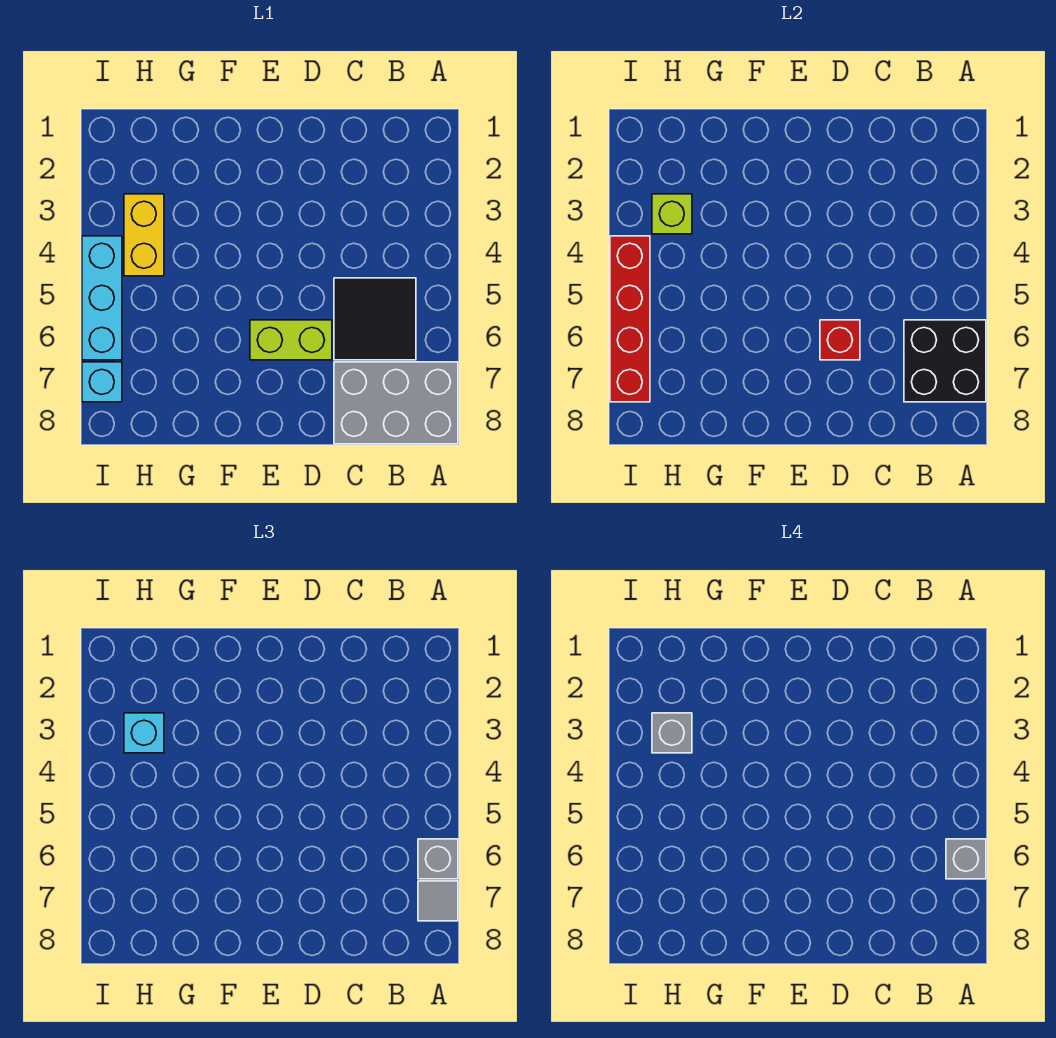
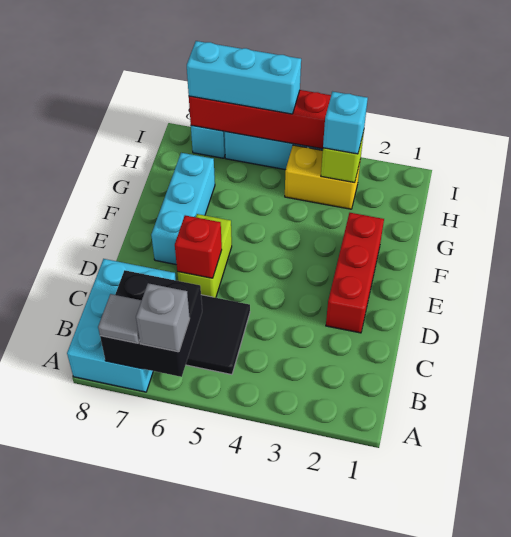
grey 1x1 brick [946,839,986,879] -> none
grey 2x3 brick [334,362,458,444] -> cyan 2x3 brick [67,259,176,392]
none -> red 1x3 brick [326,213,384,333]
none -> cyan 1x3 brick [151,153,215,265]
grey 1x1 brick [652,713,692,753] -> none
none -> cyan 1x3 brick [187,41,301,114]

